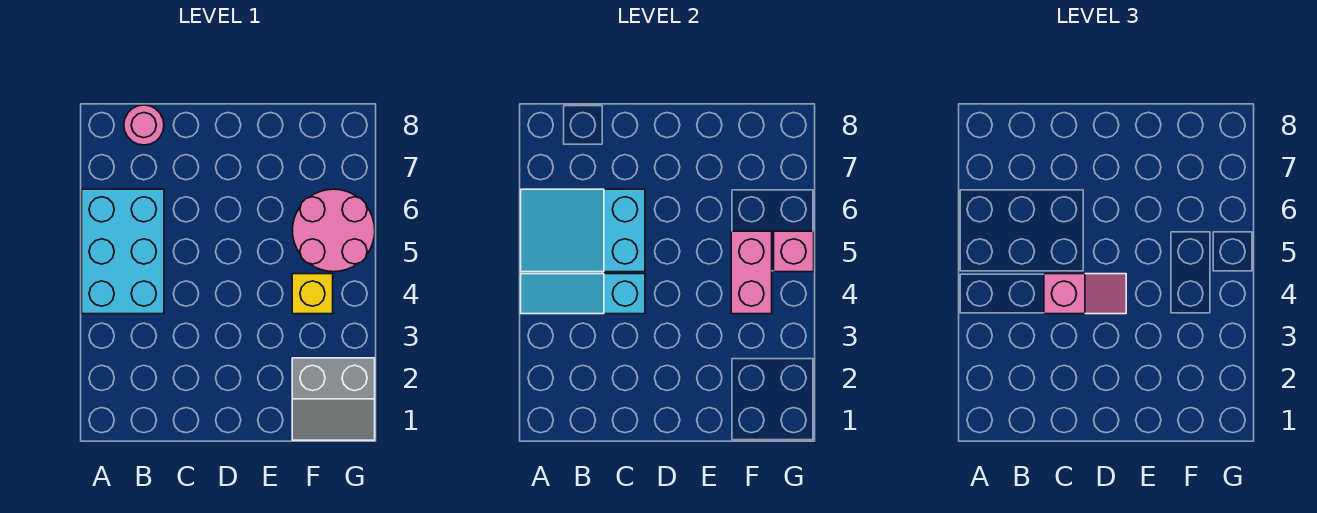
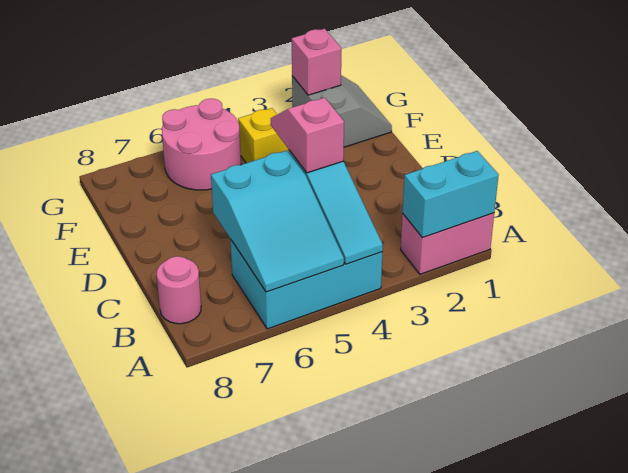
none -> cyan 1x2 brick [403,151,499,238]
pink 1x2 brick [731,231,772,314] -> pink 1x2 brick moved to [401,213,494,274]
pink 1x1 brick [774,231,814,272] -> pink 1x1 brick moved to [292,29,341,95]

